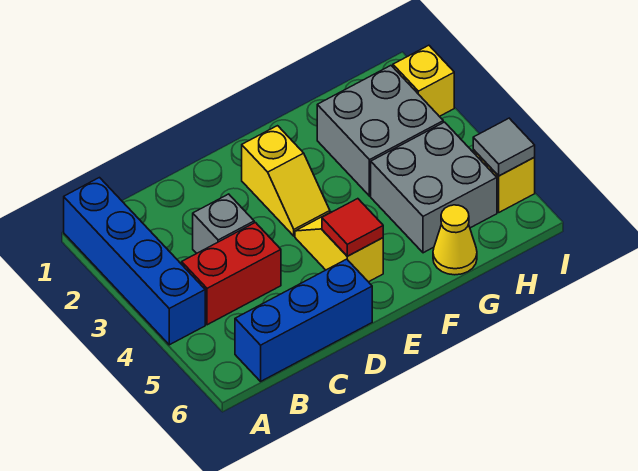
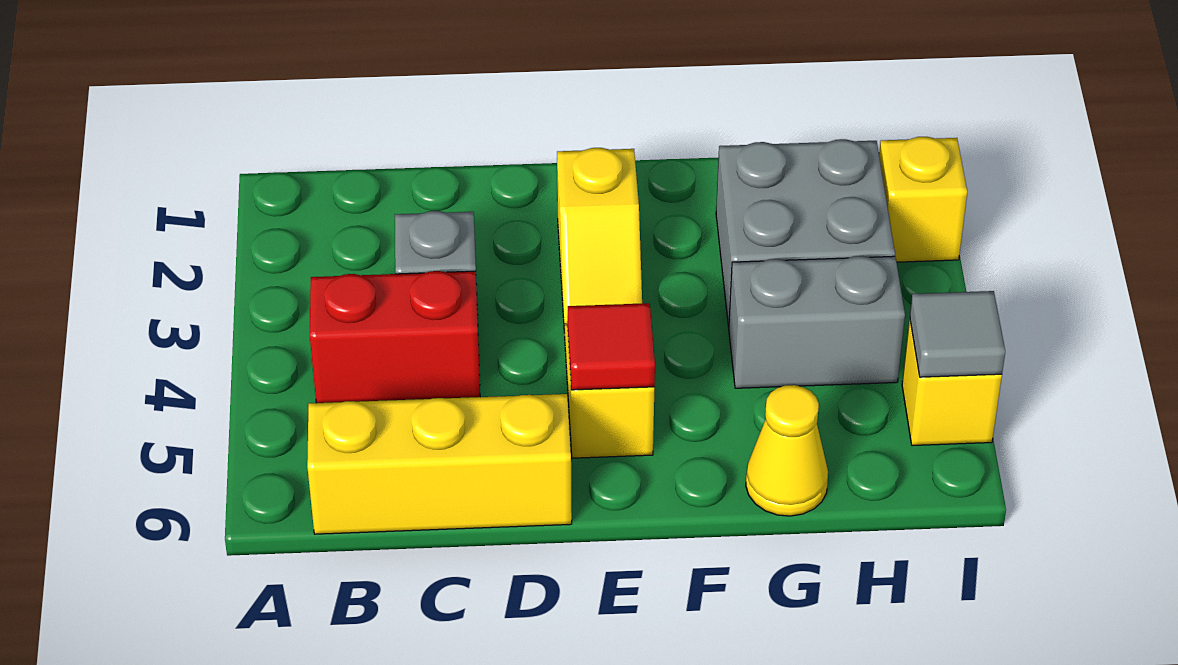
blue 1x4 brick [64,178,205,345] -> none
blue 1x3 brick [235,259,372,381] -> yellow 1x3 brick [307,394,572,534]
grey 2x2 brick [371,122,497,253] -> grey 1x2 brick [729,256,905,388]

